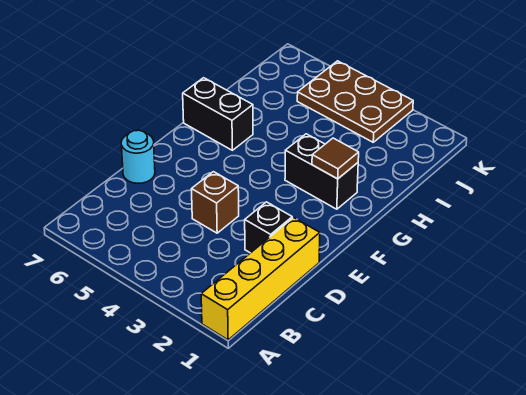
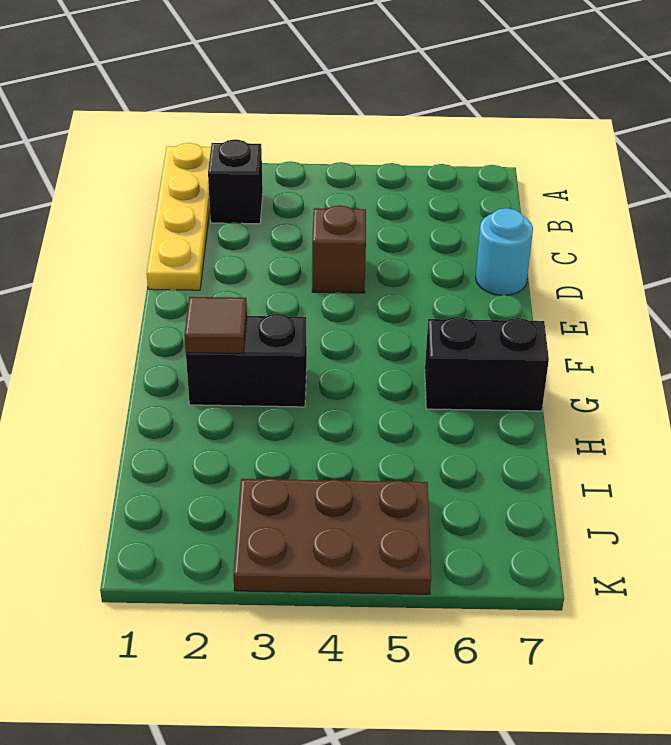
yellow 1x4 brick [201,218,320,340] -> yellow 1x4 plate [147,143,211,290]
black 1x1 brick [245,202,292,253] -> black 1x1 brick moved to [208,139,263,224]

